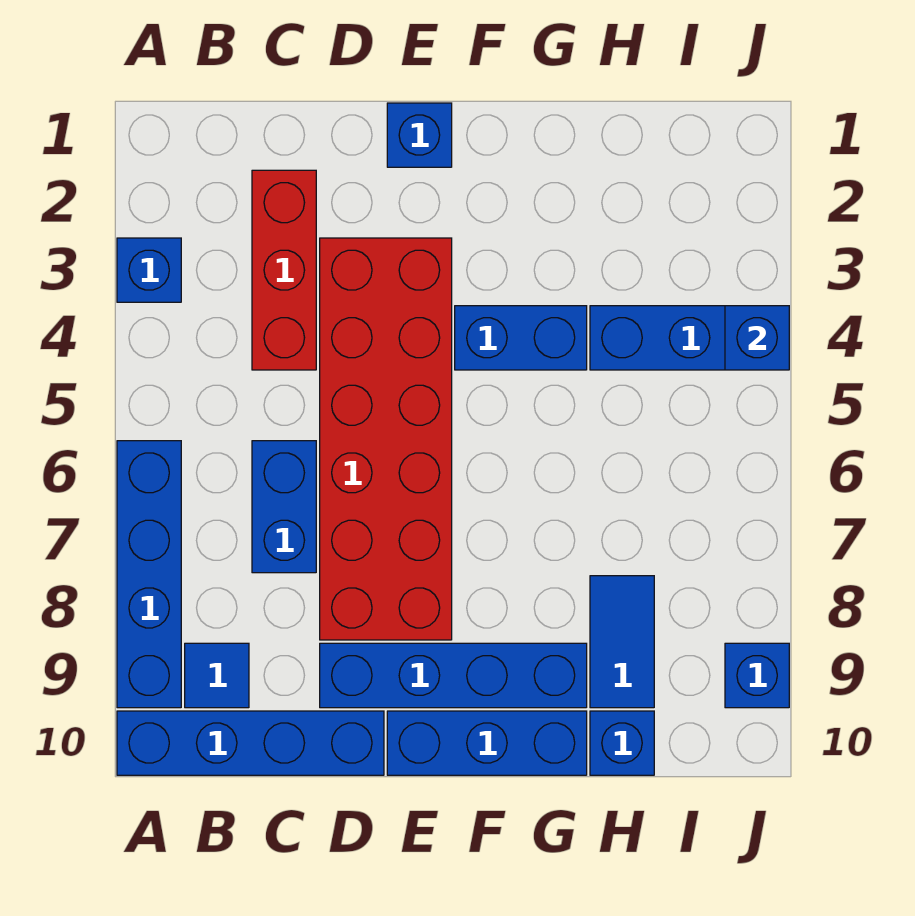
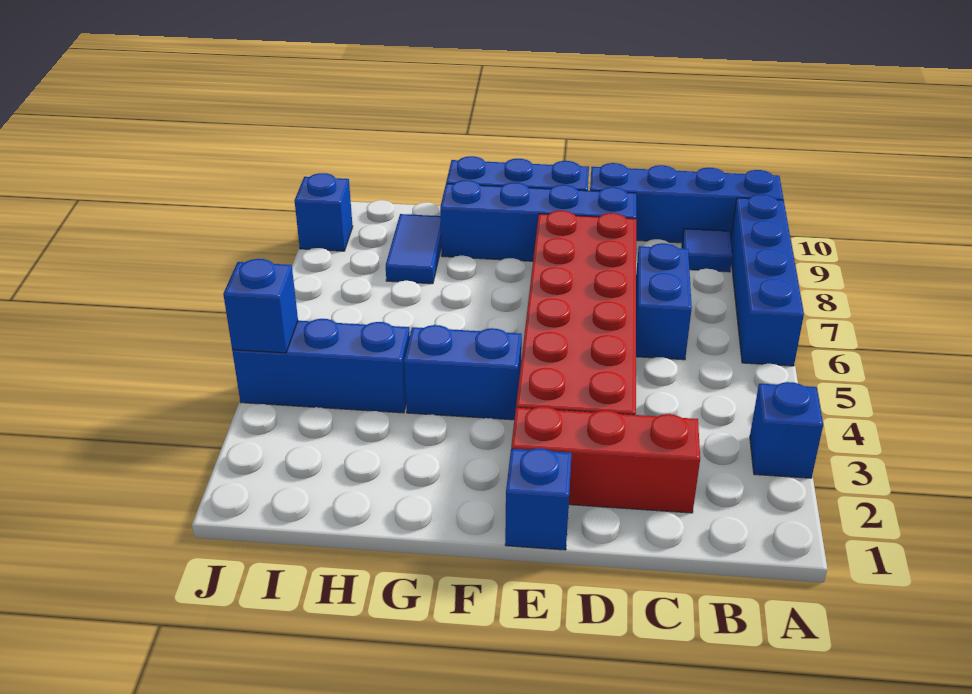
red 1x3 brick [252,170,316,370] -> red 1x3 brick turned to [511,406,700,513]
blue 1x1 brick [590,711,654,775] -> none

